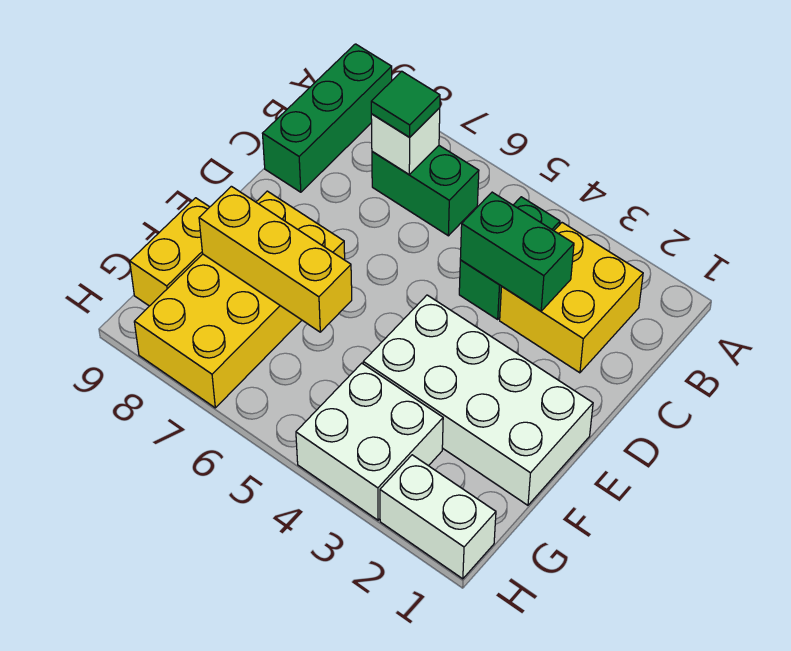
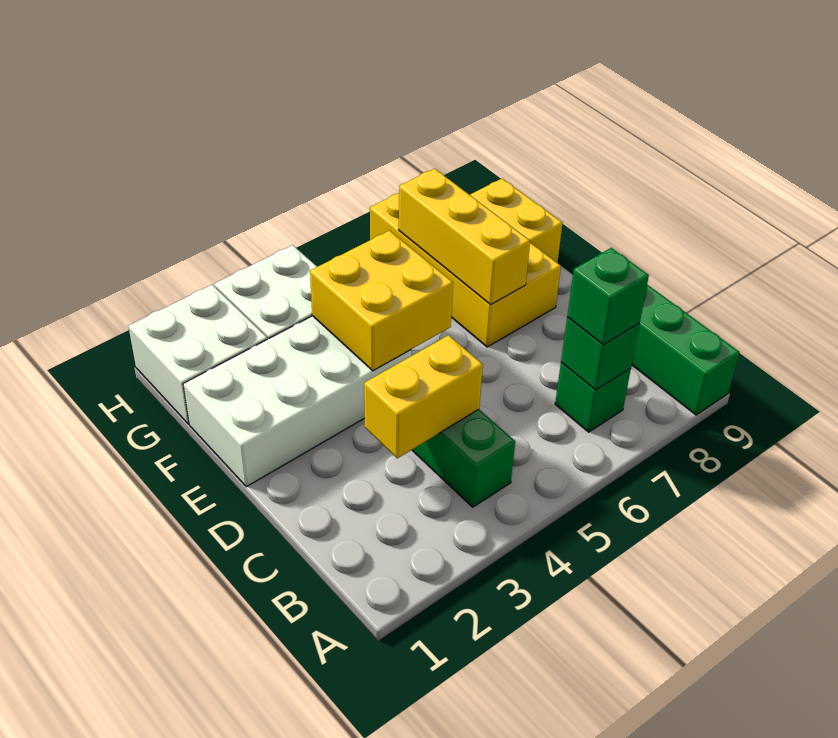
yellow 2x2 brick [500,223,643,373] -> yellow 2x2 brick moved to [310,231,453,371]
green 1x2 brick [372,146,479,236] -> green 1x1 brick [555,362,631,432]
white 1x1 brick [371,108,440,174] -> green 1x1 brick [561,317,640,390]
green 1x1 tile [371,71,440,137] -> green 1x1 brick [567,248,649,345]
green 1x2 brick [460,192,574,311] -> yellow 1x2 brick [364,335,483,458]
yellow 1x3 brick [199,186,352,332] -> yellow 1x3 brick turned to [399,169,530,305]
white 1x2 brick [380,455,496,579] -> white 2x2 brick [128,285,267,424]

